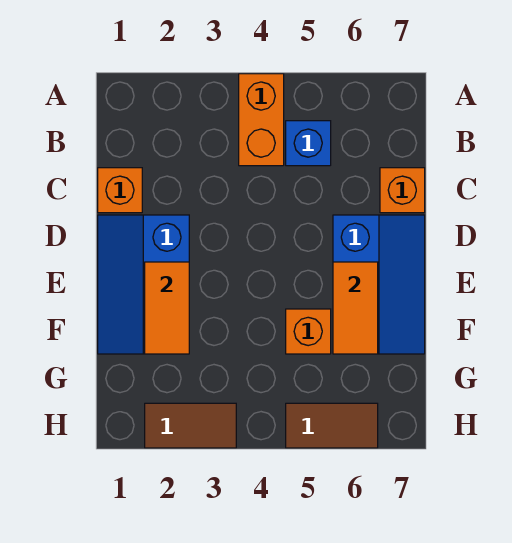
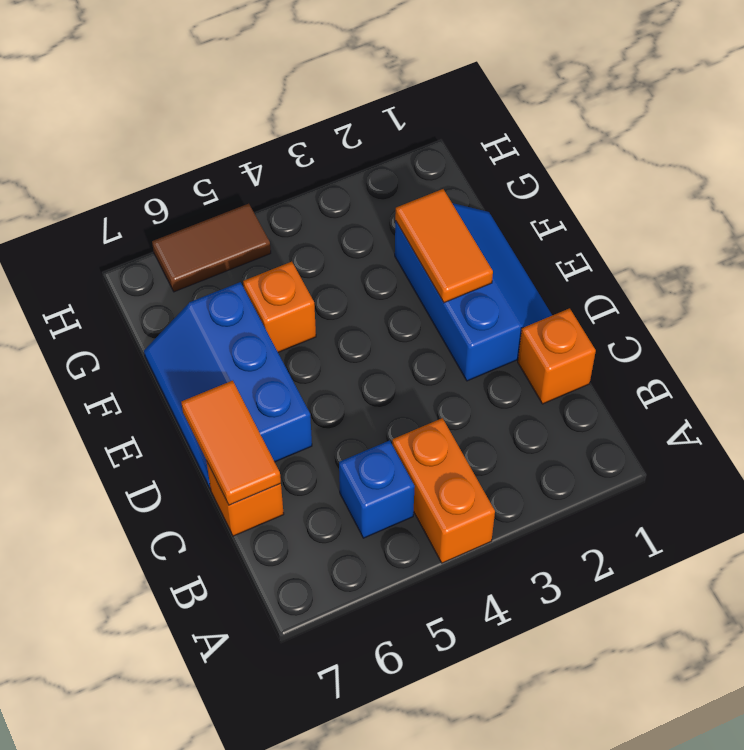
orange 1x2 tile [333,262,378,354] -> orange 1x2 tile moved to [181,381,281,505]
brown 1x2 tile [145,403,236,448] -> none

